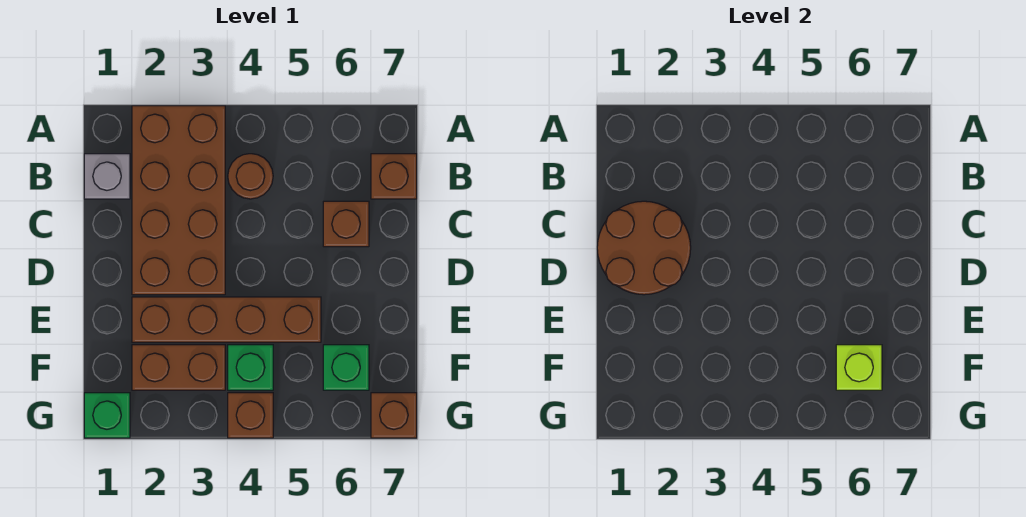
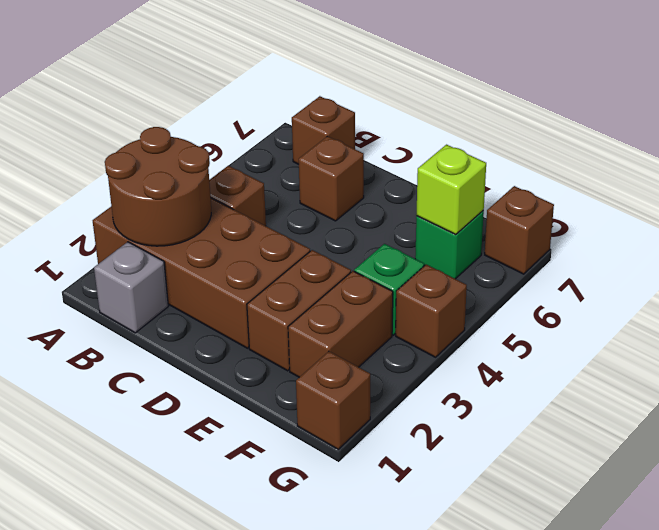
brown 1x1 round brick [228,154,273,199] -> brown 1x1 brick [209,166,266,226]
brown 2x2 round brick [597,201,691,295] -> brown 2x2 round brick moved to [105,127,211,246]
brown 1x4 brick [132,297,321,342] -> brown 1x2 brick [247,250,351,371]
green 1x1 brick [84,393,130,438] -> brown 1x1 brick [296,351,370,449]

